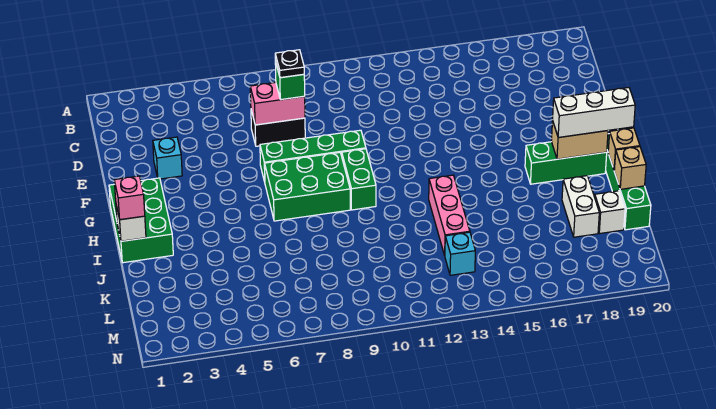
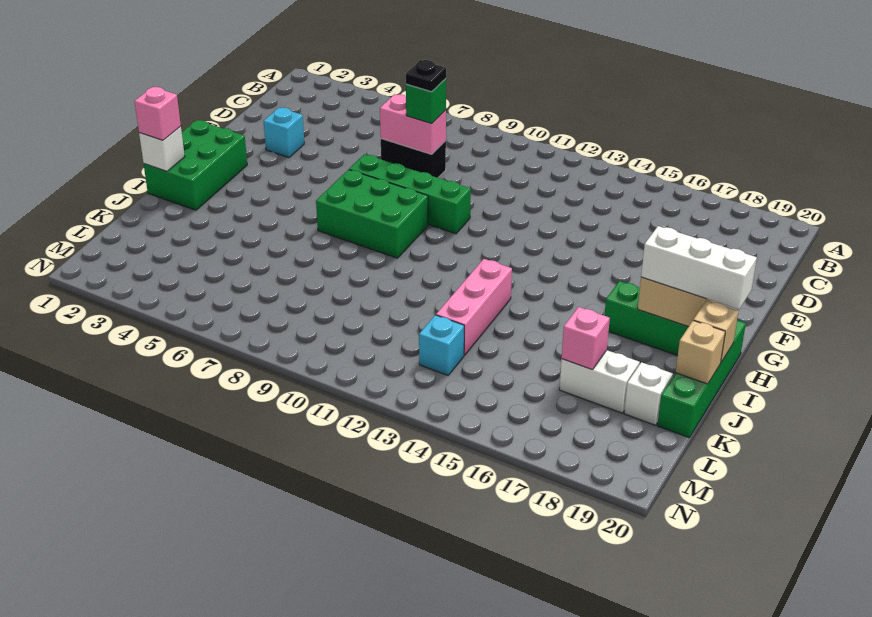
green 1x2 brick [342,149,376,210] -> none
white 1x2 brick [562,176,599,237] -> white 1x2 brick turned to [559,350,640,413]
none -> pink 1x1 brick [562,307,610,370]

